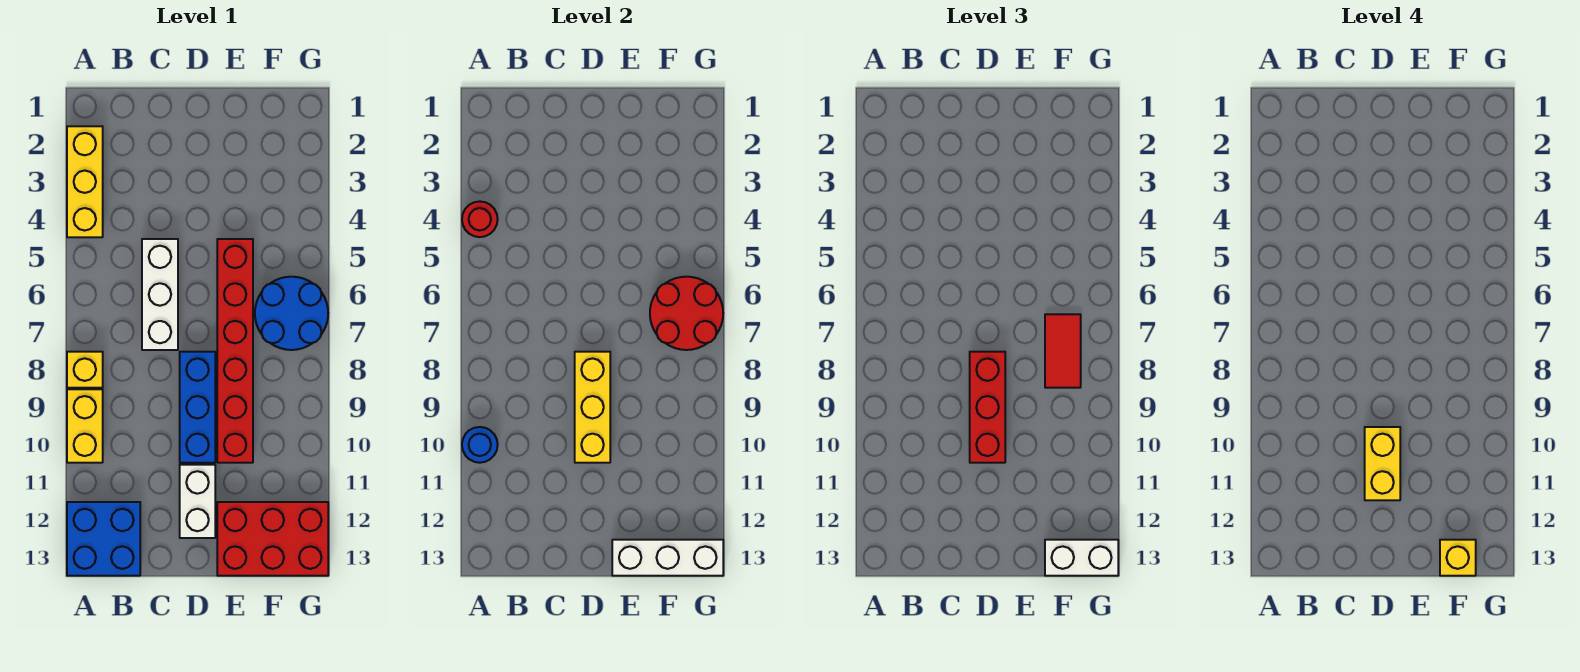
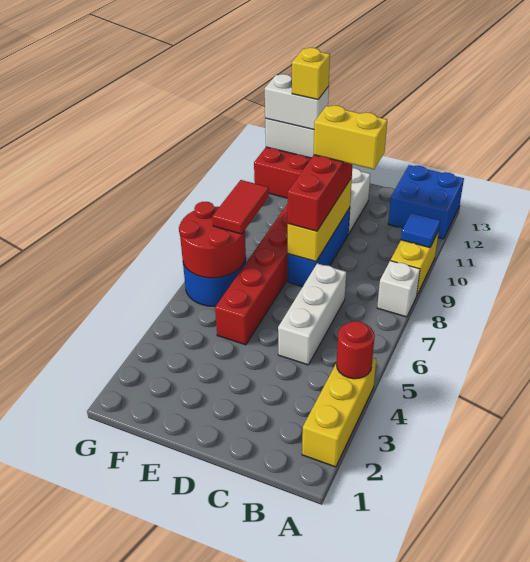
yellow 1x1 brick [67,352,103,388] -> white 1x1 brick [377,261,420,317]
blue 1x1 round brick [462,427,498,463] -> blue 1x1 tile [401,213,440,248]
yellow 1x2 brick [1365,427,1400,500] -> yellow 1x2 brick turned to [314,105,387,169]

